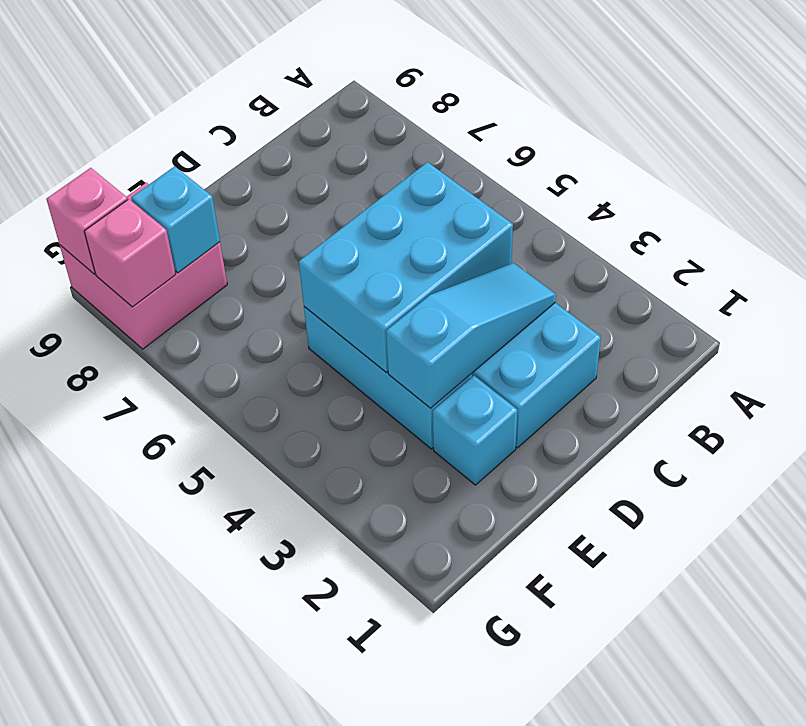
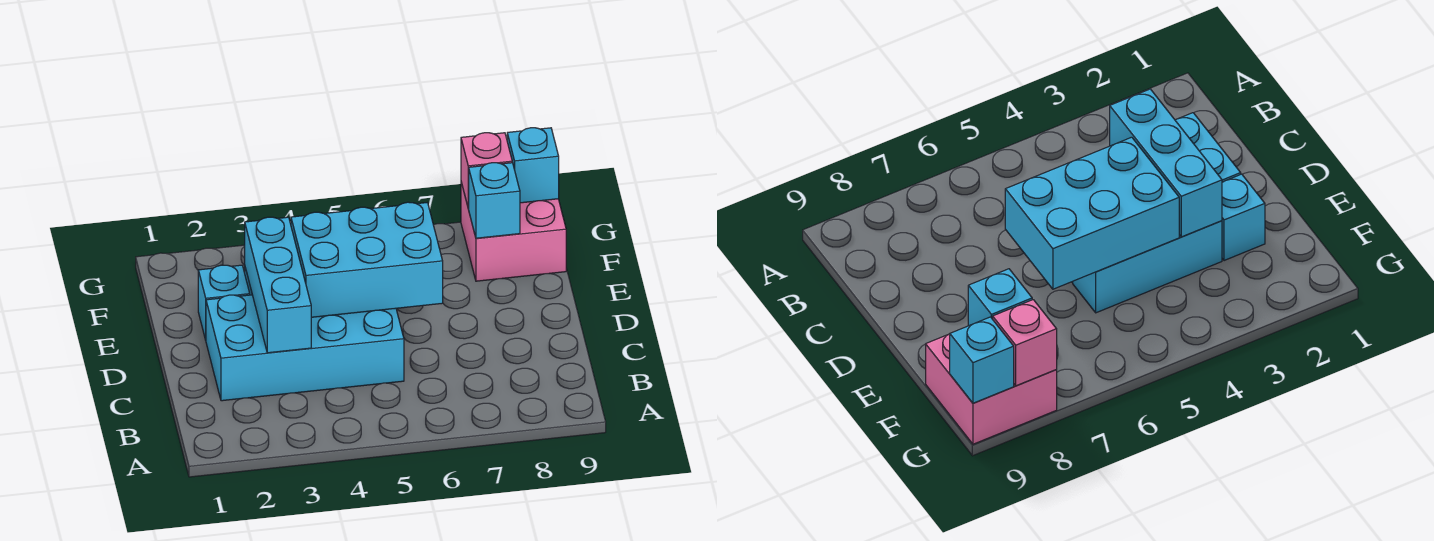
cyan 1x3 slope [386,263,556,408] -> cyan 1x3 brick [245,217,311,353]
cyan 2x3 brick [299,162,513,372] -> cyan 2x3 brick turned to [291,202,443,317]
pink 1x1 brick [46,168,128,274] -> cyan 1x1 brick [507,128,559,203]

